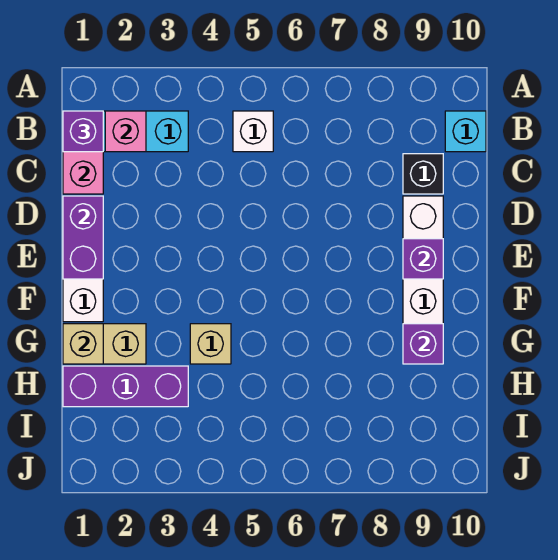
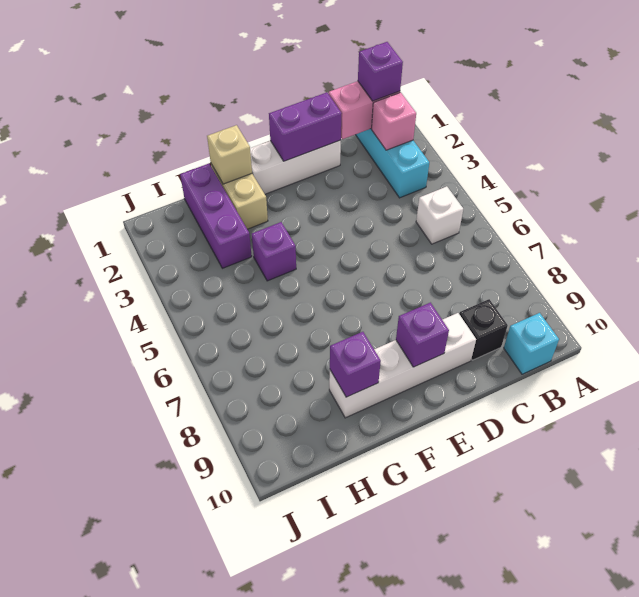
tan 1x1 brick [190,324,231,364] -> purple 1x1 brick [252,222,296,281]

